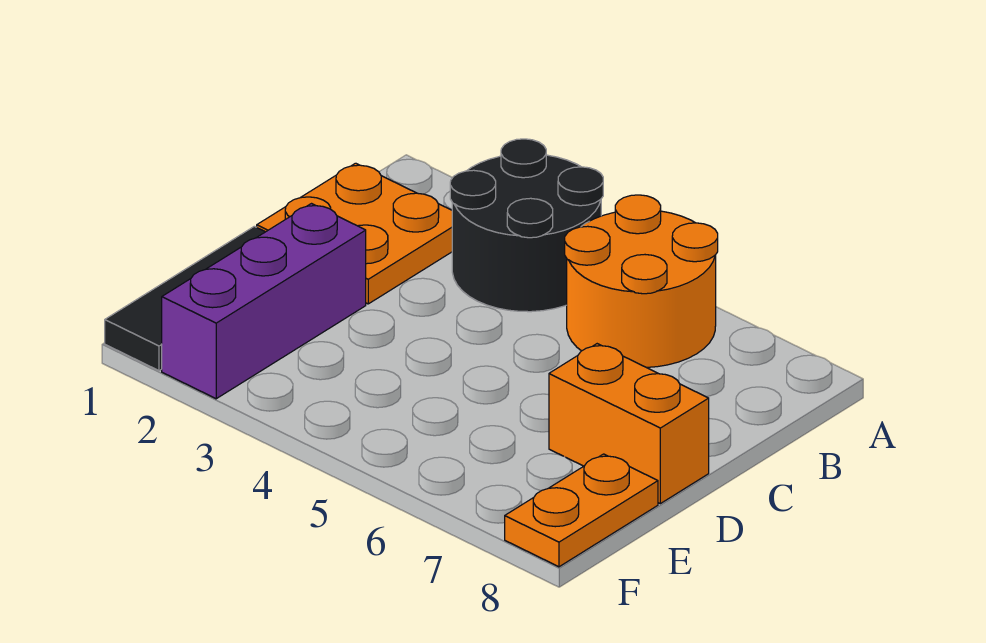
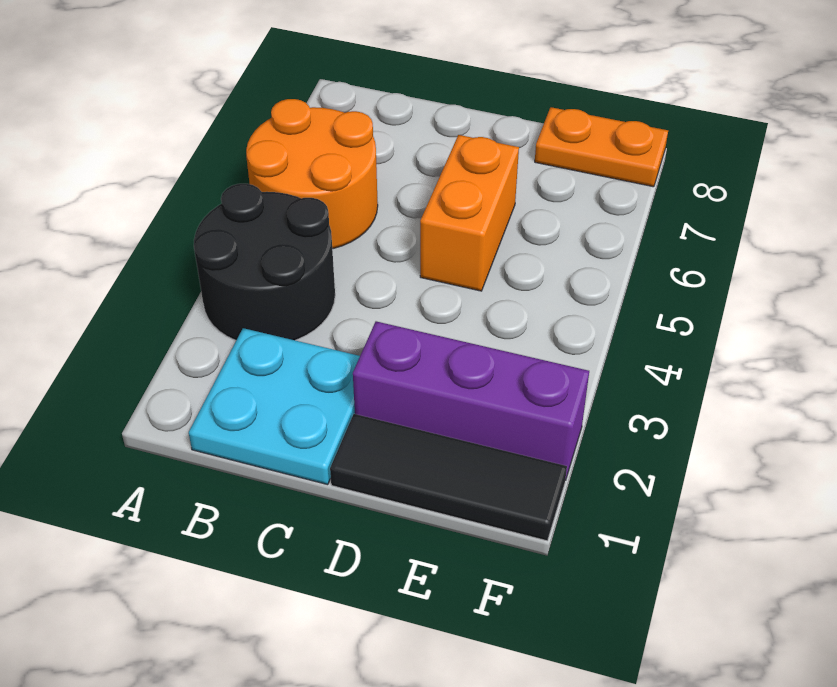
orange 2x2 plate [257,163,452,304] -> cyan 2x2 plate [189,328,360,485]
orange 1x2 brick [549,344,709,504] -> orange 1x2 brick moved to [420,135,519,291]

